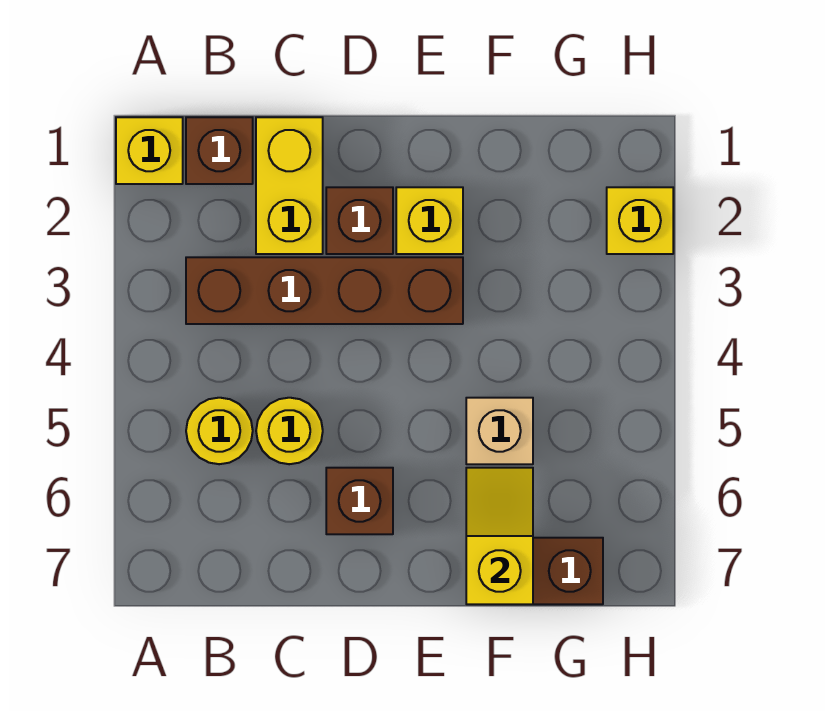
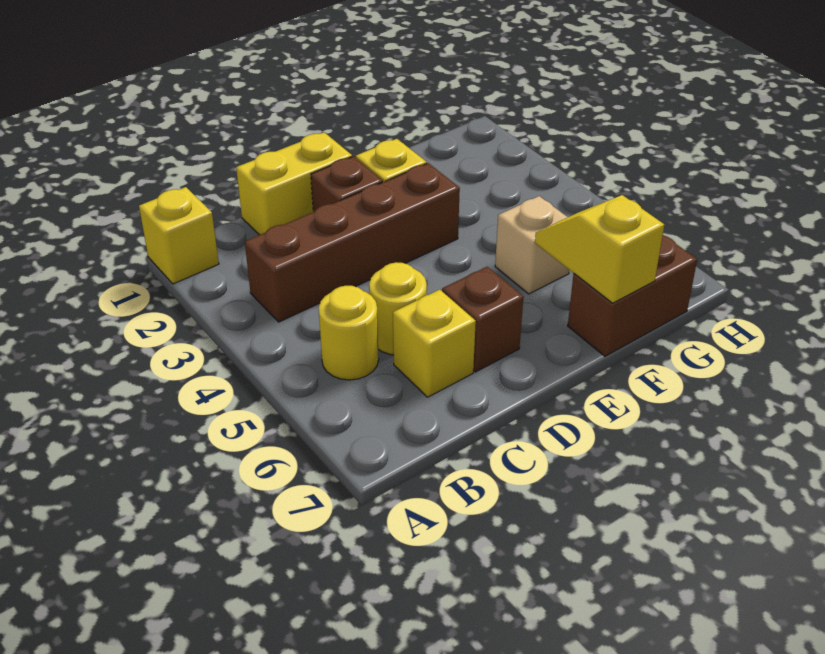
brown 1x1 brick [186,117,253,184] -> none
yellow 1x2 brick [256,117,323,254] -> yellow 1x2 brick turned to [236,132,352,235]
yellow 1x1 brick [607,187,673,254] -> yellow 1x1 brick moved to [393,290,476,397]

